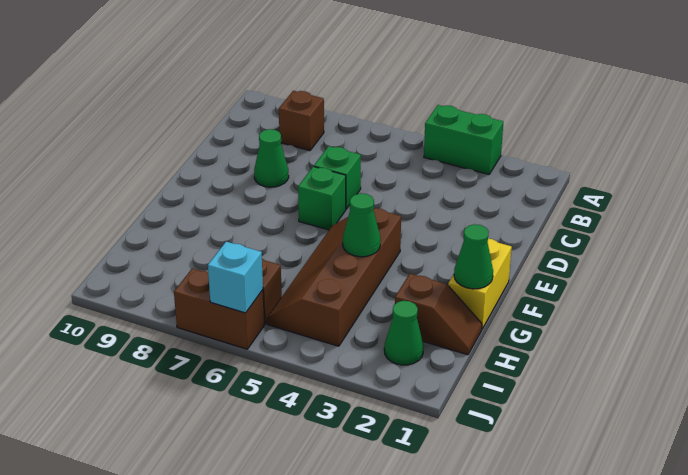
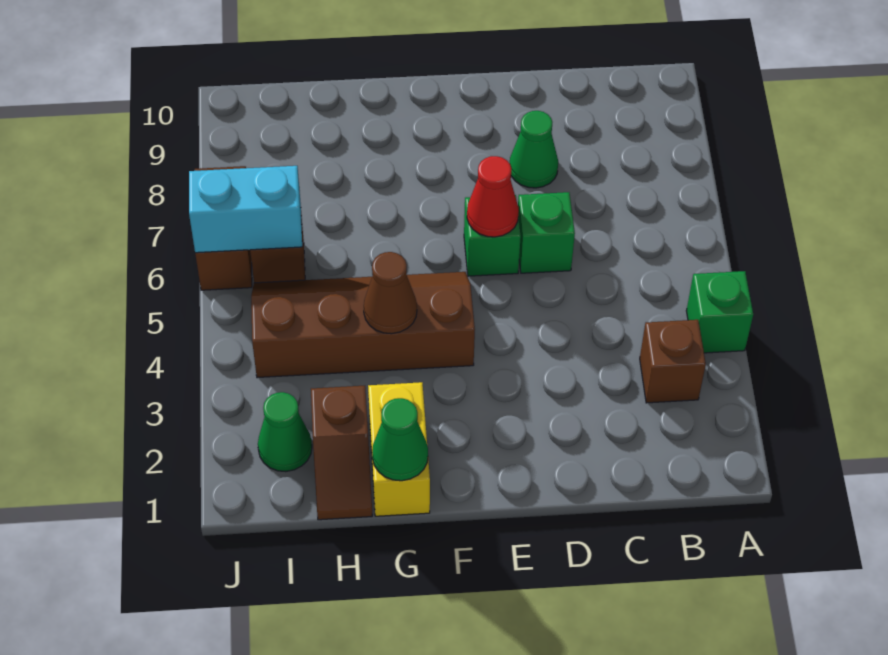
green 1x2 brick [424,105,503,174] -> green 1x1 brick [686,271,753,353]
brown 1x1 brick [279,91,324,151] -> brown 1x1 brick moved to [640,320,706,403]
none -> red 1x1 cone [467,156,519,237]
yellow 1x2 brick [448,239,512,329] -> yellow 1x2 brick turned to [368,382,430,516]
green 1x1 cone [343,193,380,257] -> brown 1x1 cone [364,252,417,334]
cyan 1x1 brick [208,242,263,313] -> cyan 1x2 brick [189,166,302,253]

